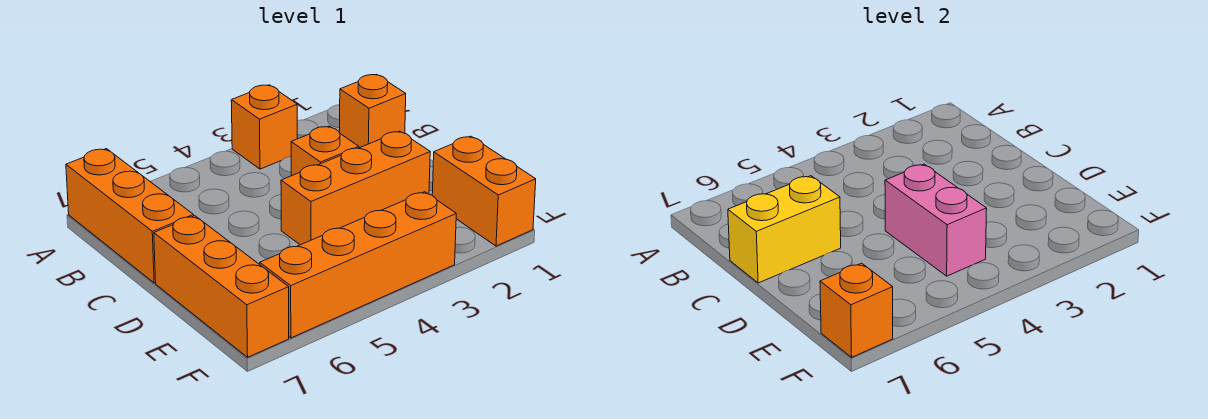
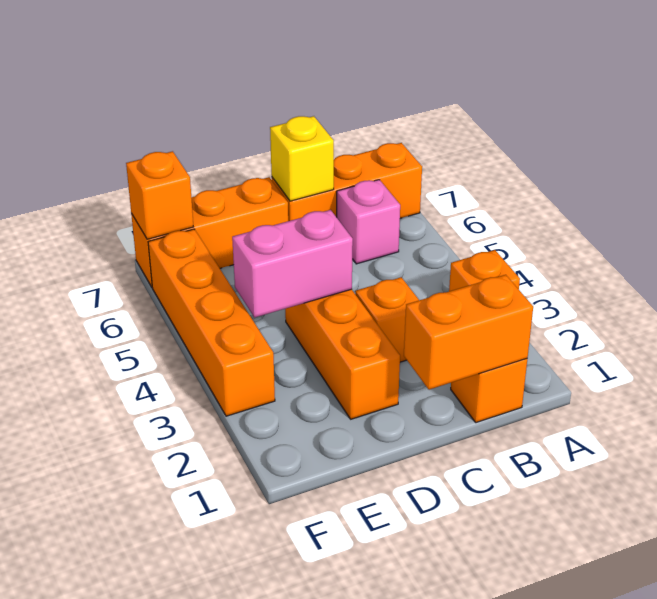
none -> pink 1x1 brick [337,180,400,264]
yellow 1x2 brick [728,176,841,283] -> yellow 1x1 brick [270,116,334,201]
orange 1x2 brick [432,136,536,246] -> orange 1x2 brick moved to [404,275,533,390]

